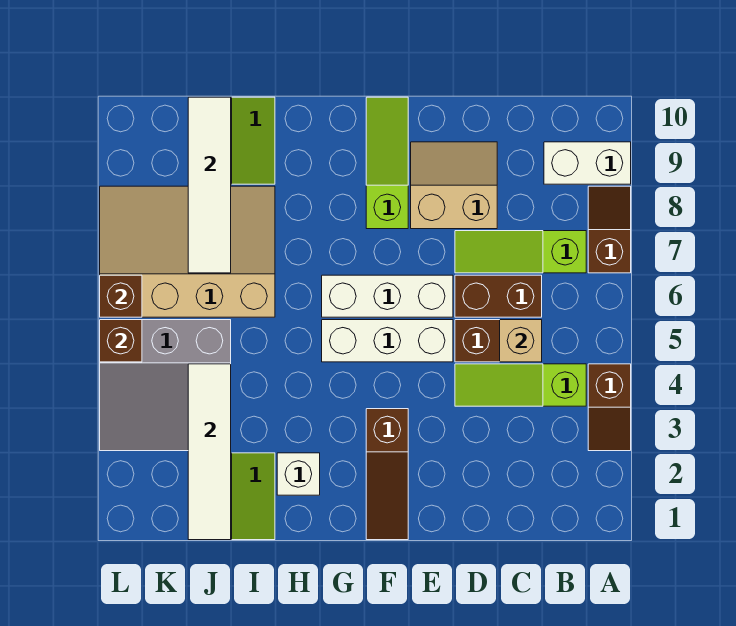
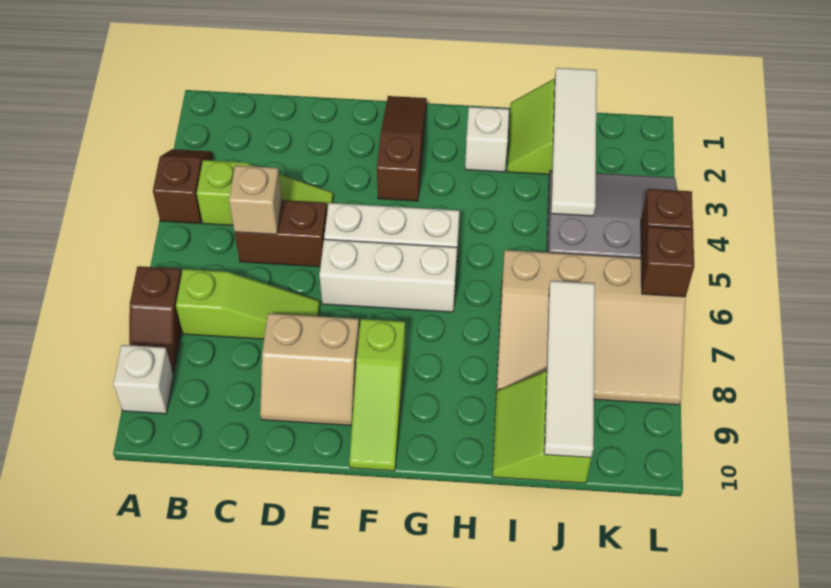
white 1x2 brick [544,142,631,184] -> white 1x1 brick [113,345,173,414]
brown 1x2 brick [455,275,542,317] -> none

